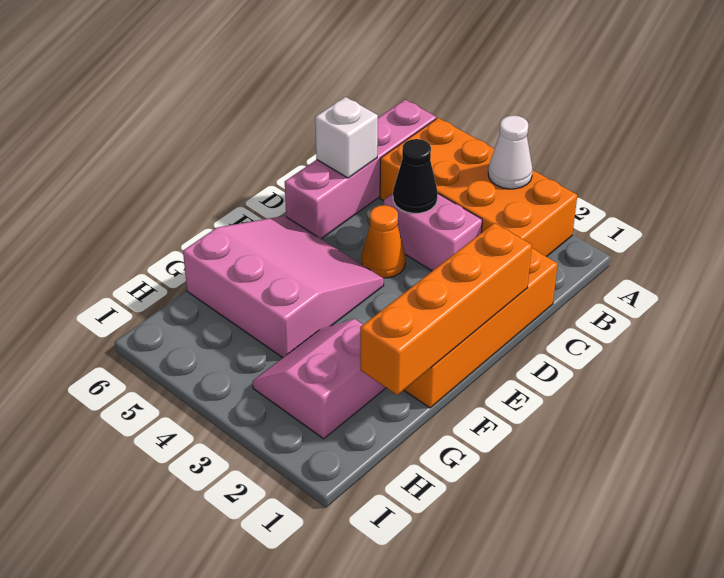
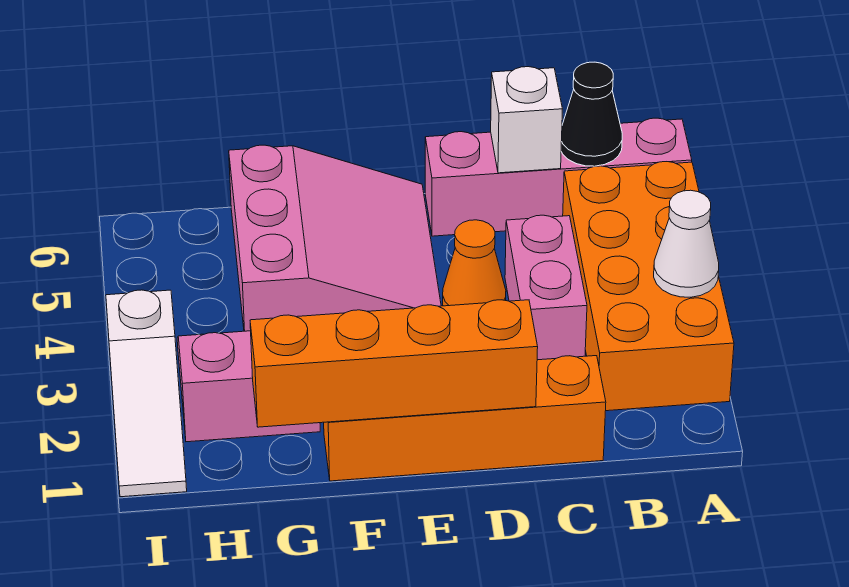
black 1x1 cone [393,139,438,213] -> black 1x1 cone moved to [561,62,622,166]
none -> white 1x3 slope [106,290,187,497]

